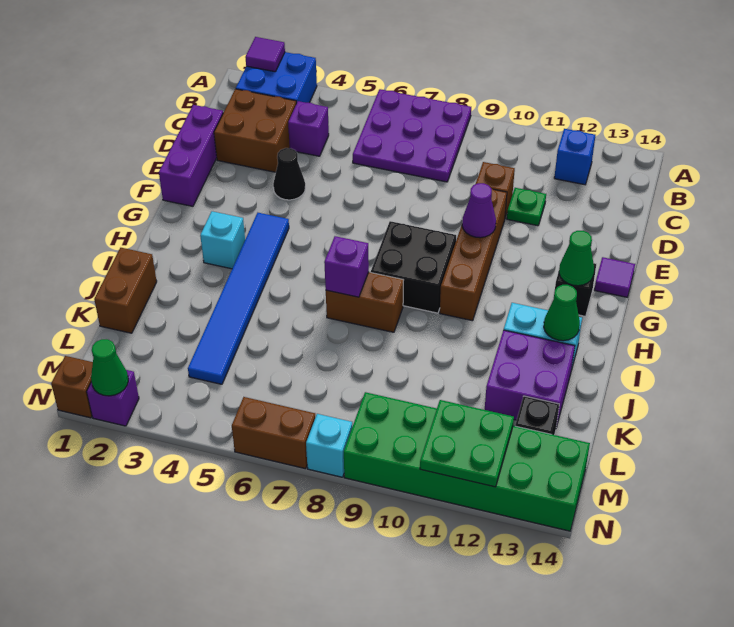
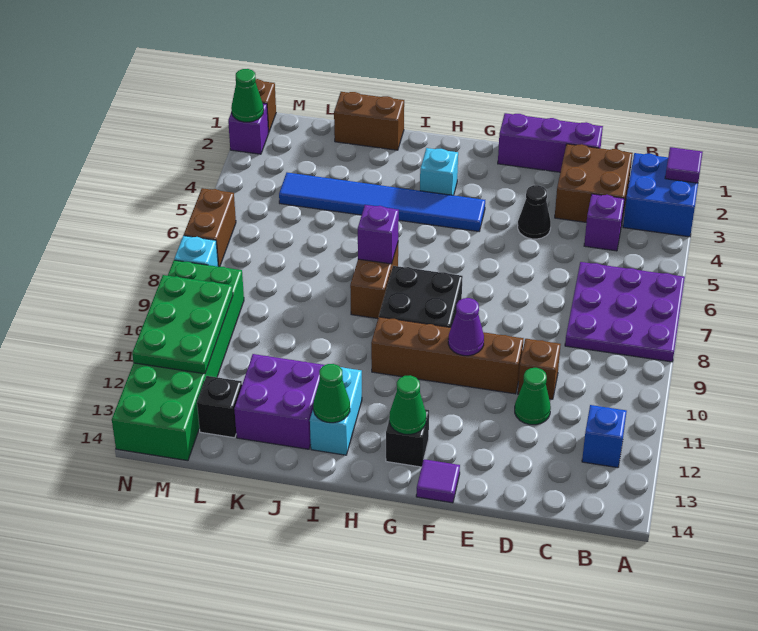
green 1x1 plate [507,188,546,226] -> green 1x1 cone [515,368,551,425]
green 2x2 plate [420,400,514,487] -> green 2x3 plate [132,275,233,374]

